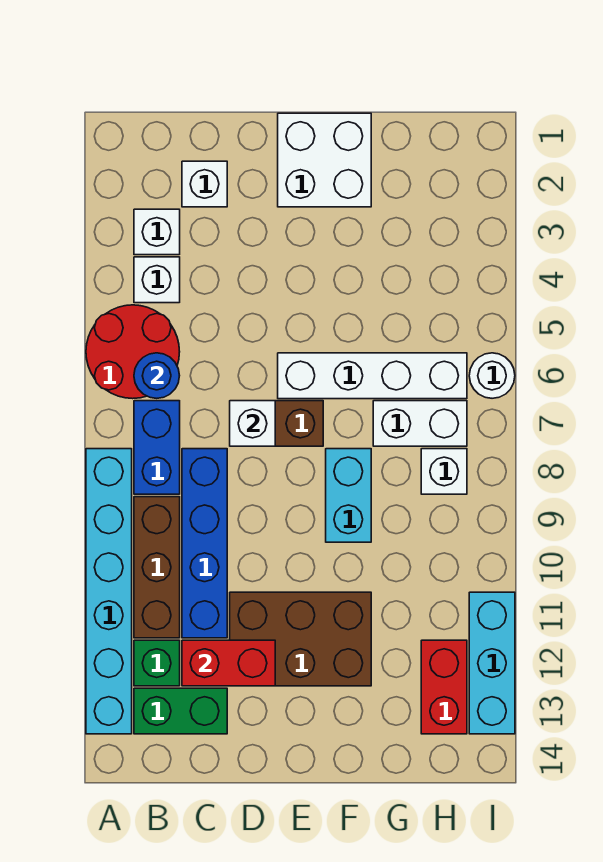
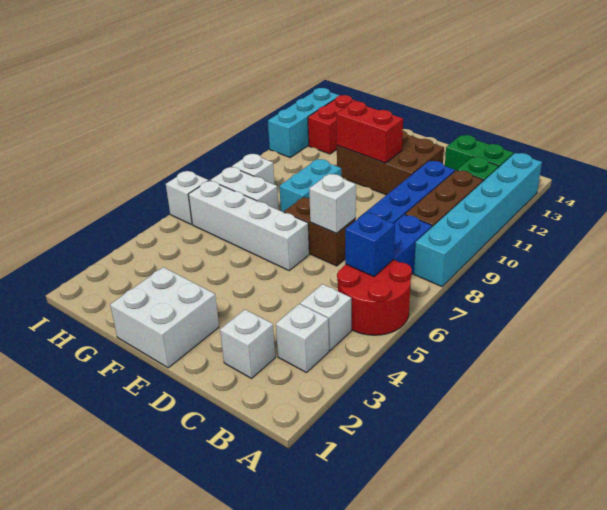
blue 1x1 round brick [134,353,180,398] -> blue 1x1 brick [345,213,395,277]
red 1x2 brick [182,640,275,686] -> red 1x2 brick moved to [336,101,403,163]
white 1x1 round brick [469,353,515,398] -> white 1x1 brick [166,171,208,224]

